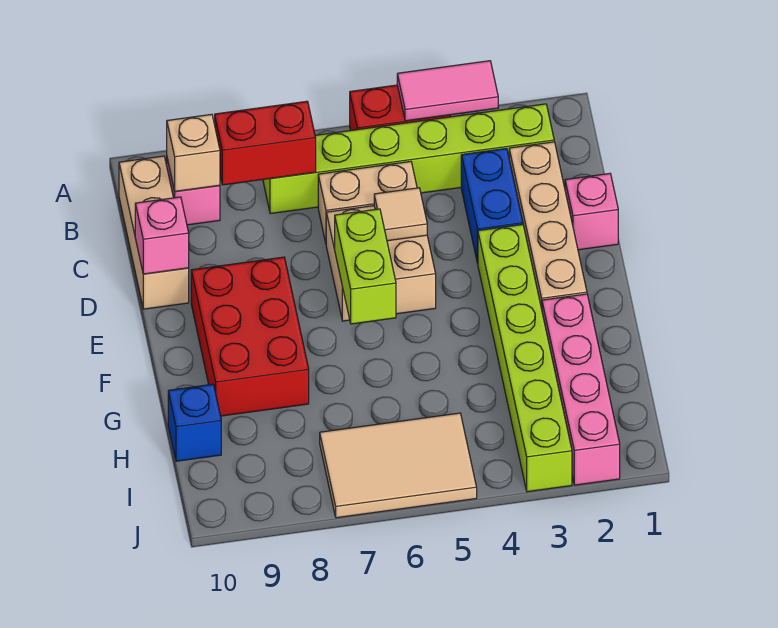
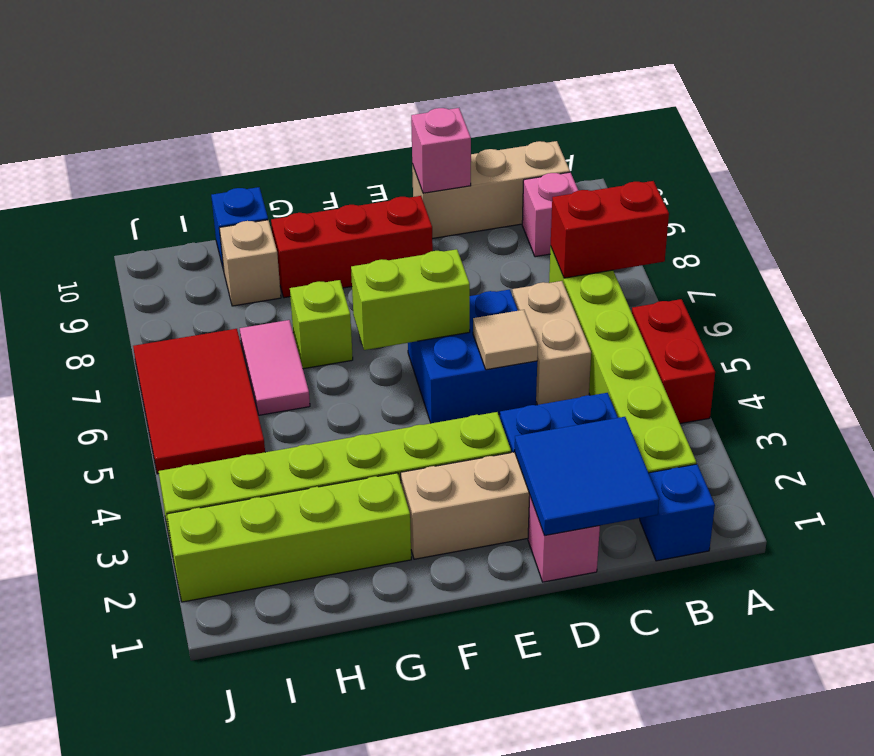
pink 1x2 tile [397,61,498,121] -> pink 1x2 tile moved to [240,320,310,415]
none -> blue 1x1 brick [640,464,715,561]
red 1x2 brick [215,101,316,185] -> red 1x2 brick turned to [551,181,669,278]
tan 1x1 brick [167,114,220,191] -> tan 1x1 brick moved to [219,220,281,306]
none -> blue 2x2 tile [515,417,659,536]
tan 2x2 brick [326,206,436,321] -> blue 2x2 brick [408,290,537,423]
red 2x3 brick [191,257,309,416] -> red 1x3 brick [271,196,433,298]
pink 1x4 brick [542,294,620,485] -> lime 1x4 brick [167,473,411,602]
none -> lime 1x1 brick [290,280,353,369]
tan 2x3 tile [320,413,477,518] -> red 2x3 tile [133,329,265,474]

